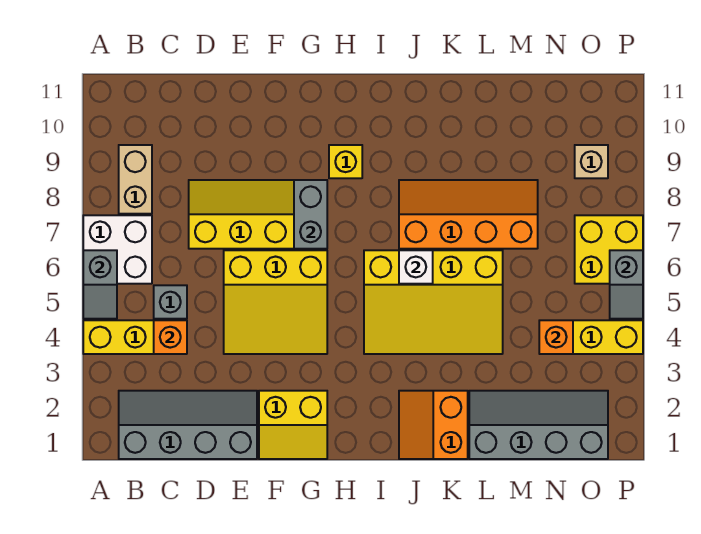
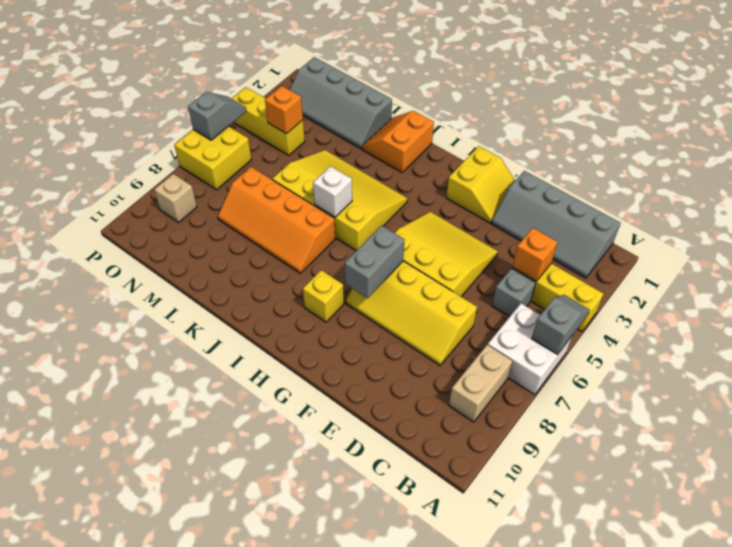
yellow 2x2 slope [259,391,327,459] -> yellow 2x2 slope turned to [446,146,515,223]
orange 2x2 slope [399,391,468,459] -> orange 2x2 slope turned to [362,111,434,172]

